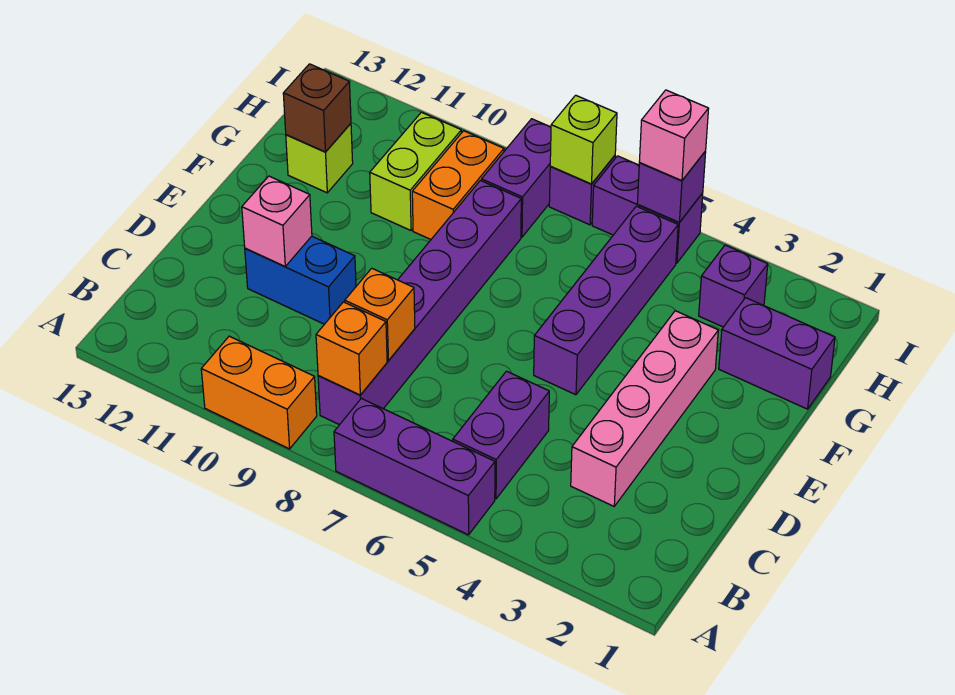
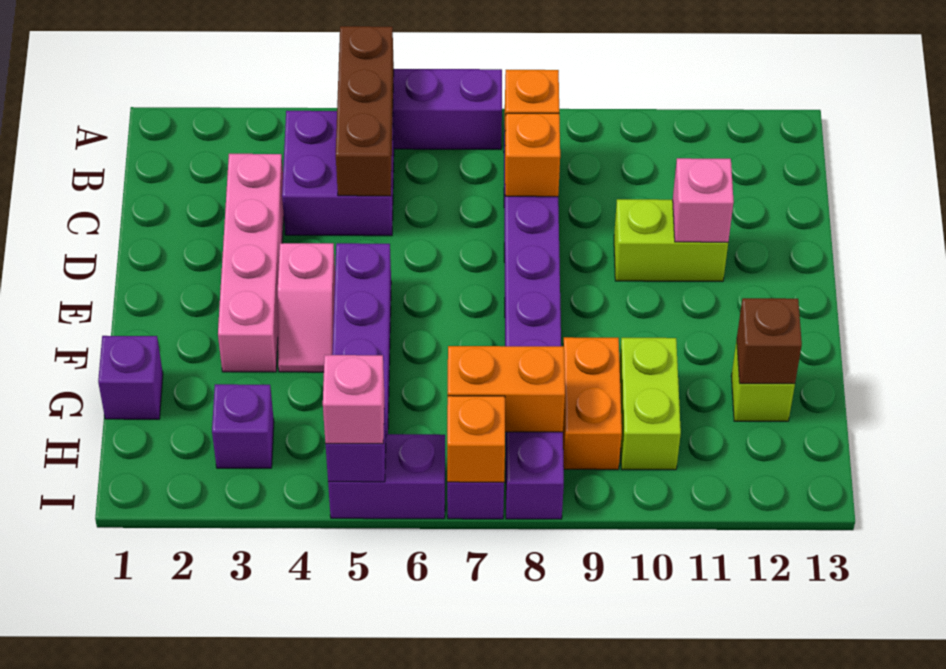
none -> brown 1x3 brick [336,26,394,196]
orange 1x2 brick [201,336,317,449] -> orange 1x2 brick moved to [448,346,565,432]
purple 1x2 brick [453,371,549,499] -> purple 2x2 brick [282,111,394,236]
blue 1x2 brick [245,236,356,324] -> lime 1x2 brick [614,199,728,281]
none -> pink 1x2 slope [278,243,335,372]
purple 1x2 brick [719,298,835,409] -> purple 1x1 brick [98,336,163,419]
lime 1x1 brick [550,95,617,184] -> orange 1x1 brick [447,396,505,482]

